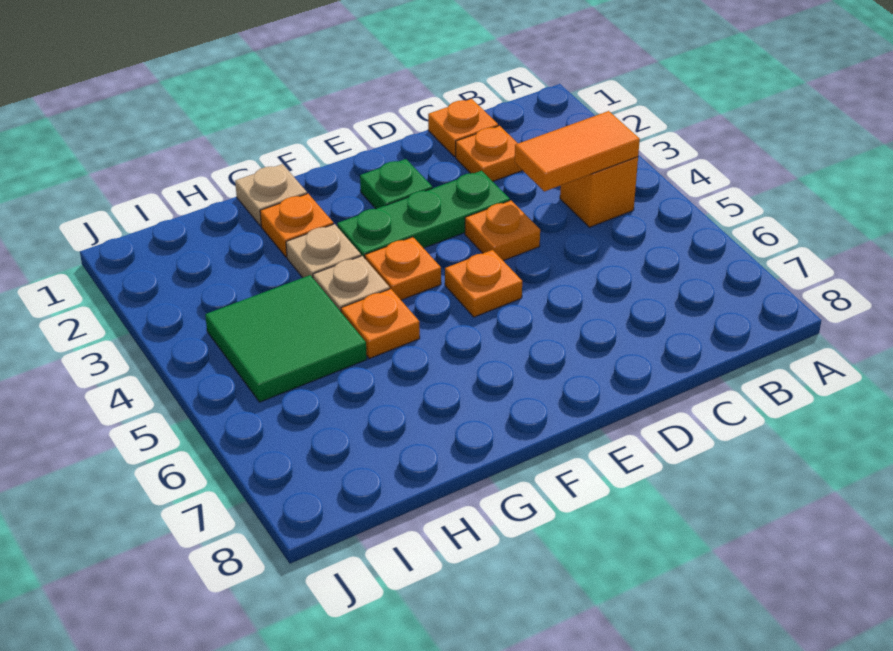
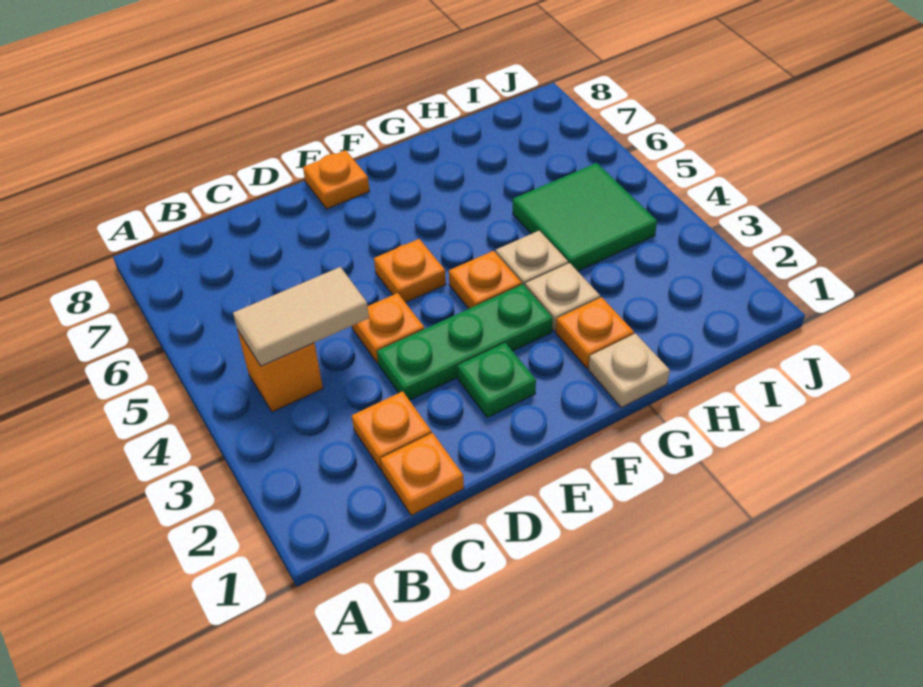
orange 1x2 tile [515,111,640,191] -> tan 1x2 tile [233,267,369,366]
orange 1x1 plate [341,289,420,359] -> orange 1x1 plate moved to [303,150,370,209]

